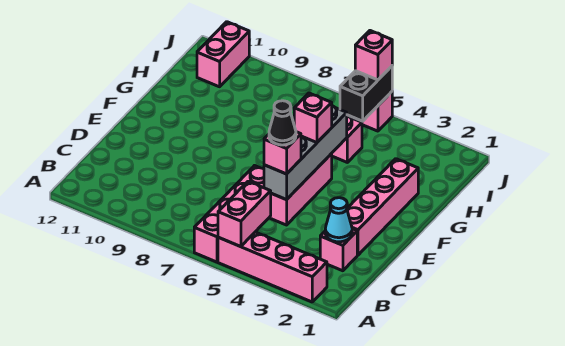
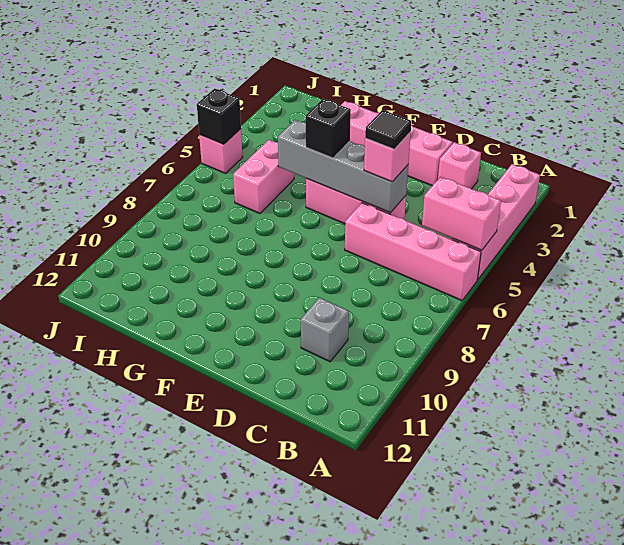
cyan 1x1 cone [325,198,352,242] -> none
none -> grey 1x1 brick [301,297,349,362]
black 1x1 cone [269,101,296,145] -> black 1x1 tile [365,110,412,149]
pink 1x1 brick [294,93,332,142] -> black 1x1 brick [306,99,351,158]
black 1x2 brick [340,66,392,121] -> black 1x1 brick [197,89,241,144]
pink 1x2 brick [197,22,249,87] -> none
pink 1x1 brick [355,31,392,80] -> none

